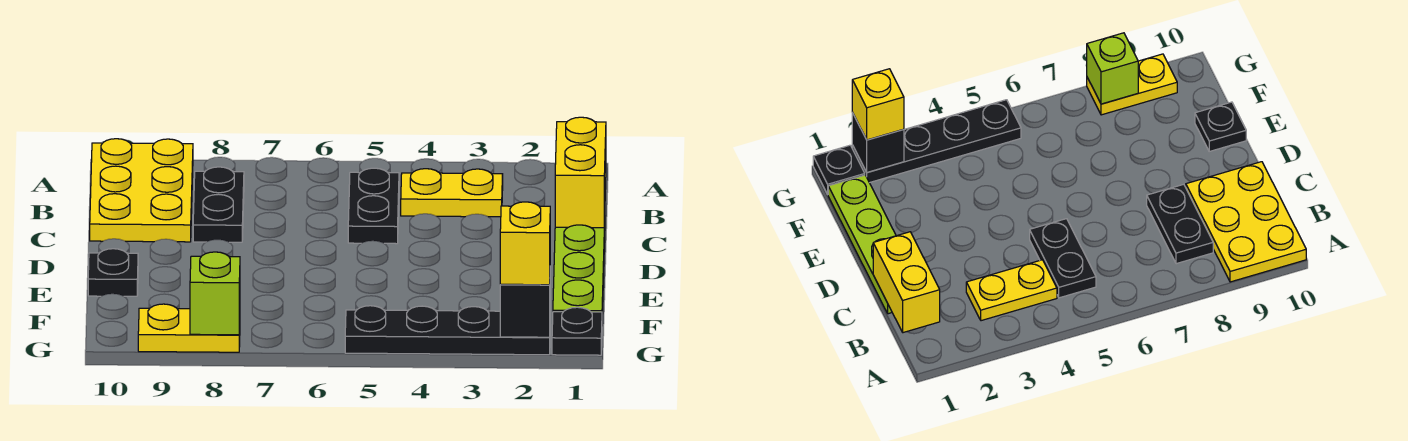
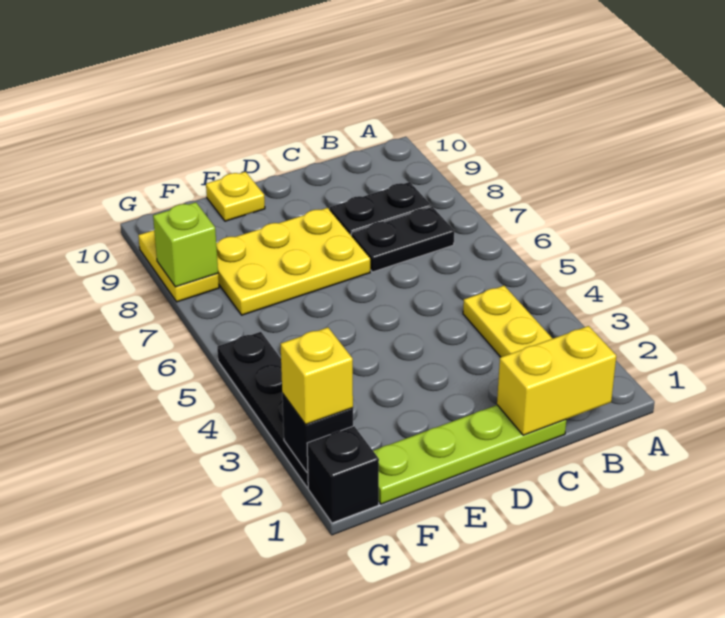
yellow 2x3 plate [90,139,193,242] -> yellow 2x3 plate moved to [216,208,370,315]
black 1x2 plate [348,168,399,244] -> black 1x2 plate moved to [351,207,454,272]
black 1x1 plate [88,249,138,296] -> yellow 1x1 plate [206,172,265,221]
black 1x1 plate [552,307,602,355] -> black 1x1 brick [307,426,379,523]

